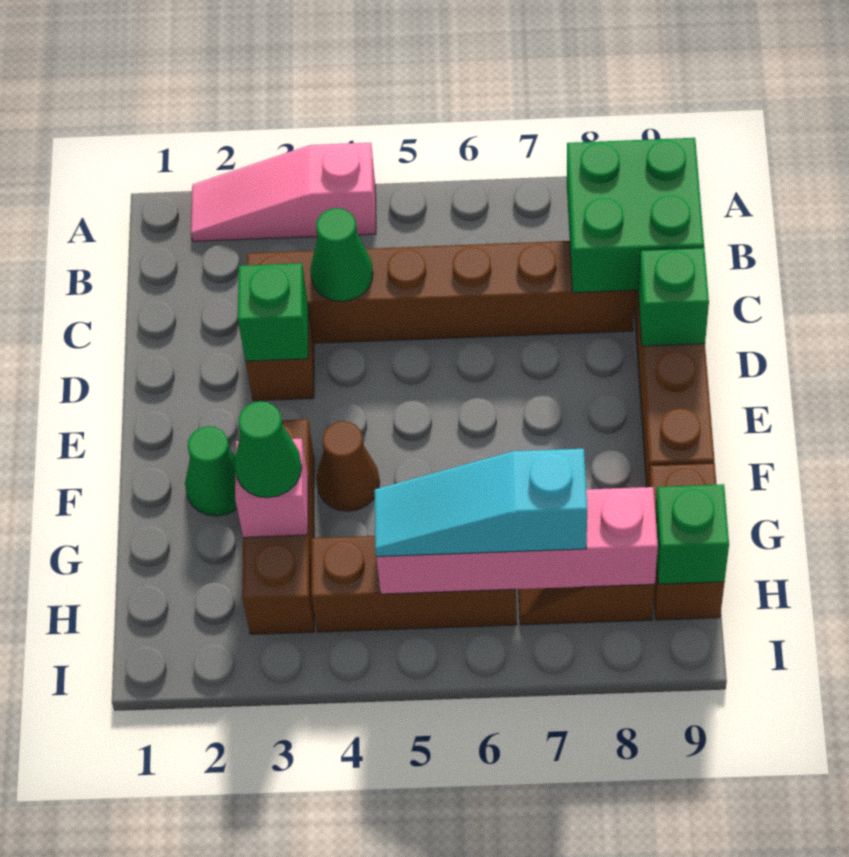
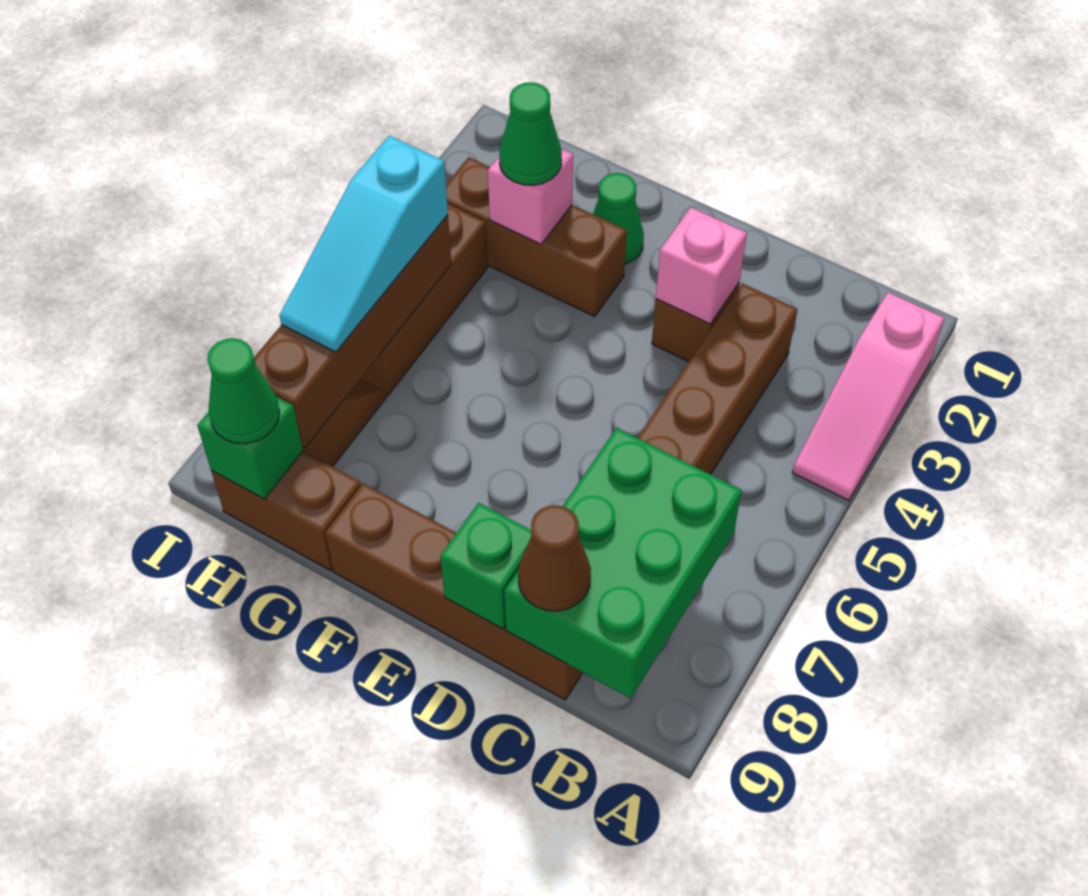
pink 1x3 slope [191,143,376,241] -> pink 1x3 slope turned to [792,293,944,500]
green 2x2 brick [567,138,704,293] -> green 2x3 brick [505,428,742,699]
green 1x1 cone [310,208,373,301] -> green 1x1 cone moved to [207,338,280,444]
green 1x1 brick [238,263,308,361] -> pink 1x1 brick [656,208,747,324]
brown 1x1 cone [316,421,380,511] -> brown 1x1 cone moved to [518,505,591,611]
pink 1x4 brick [376,487,658,594] -> brown 1x4 brick [254,215,451,448]
cyan 1x3 slope [375,449,587,557] -> cyan 1x3 slope turned to [279,136,448,352]

